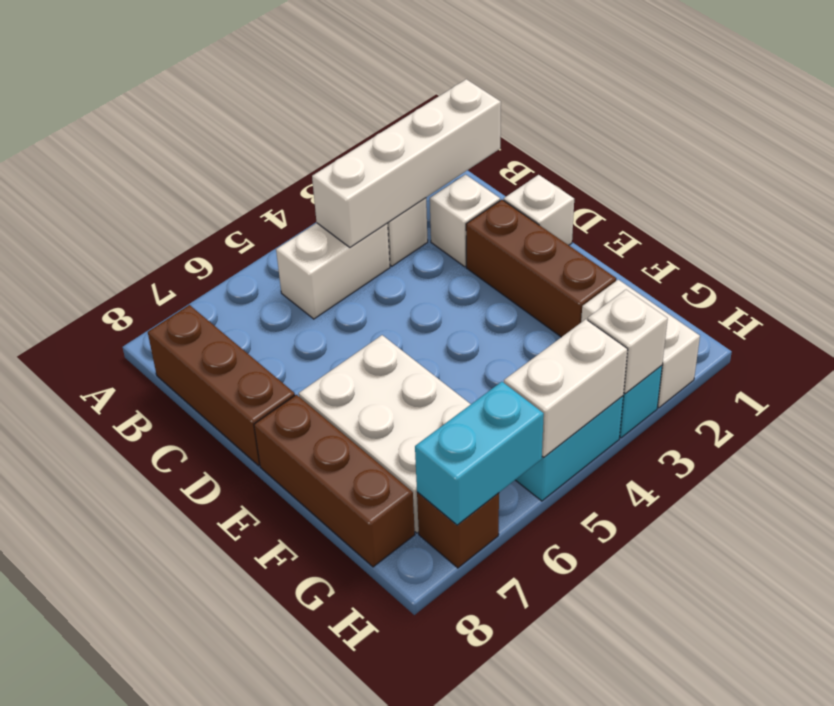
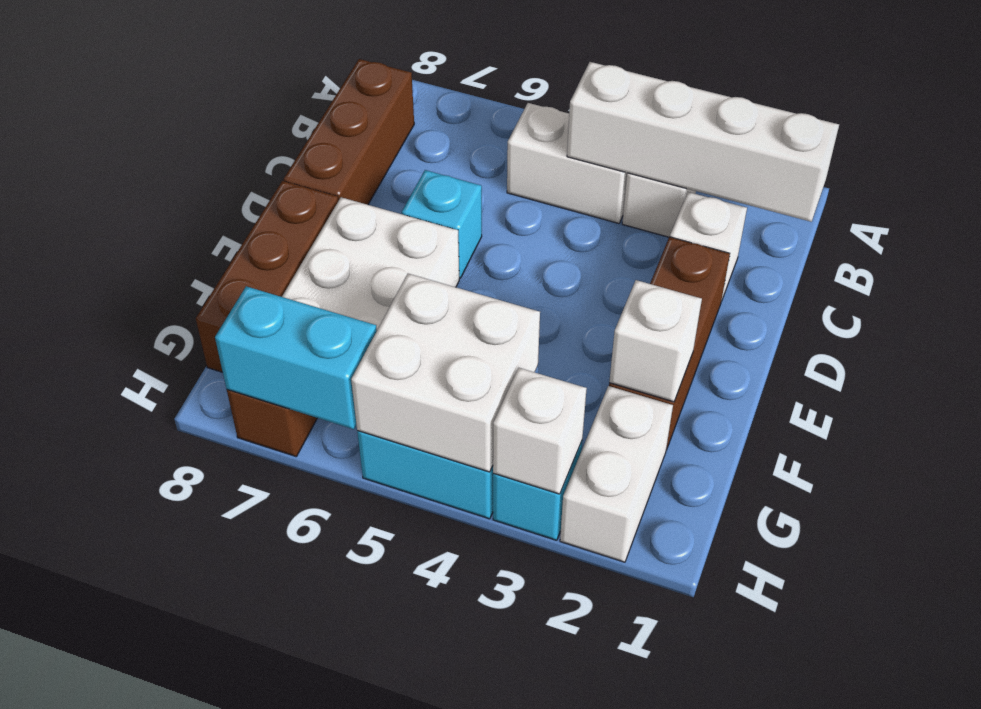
white 1x1 brick [504,175,574,245] -> white 1x1 brick moved to [609,280,702,402]
none -> cyan 1x1 brick [402,170,482,278]
white 1x2 brick [504,319,628,457] -> white 2x2 brick [351,274,540,472]

